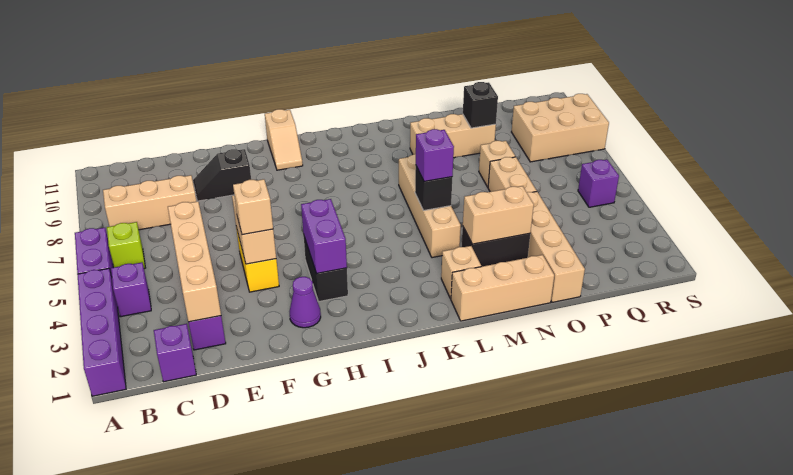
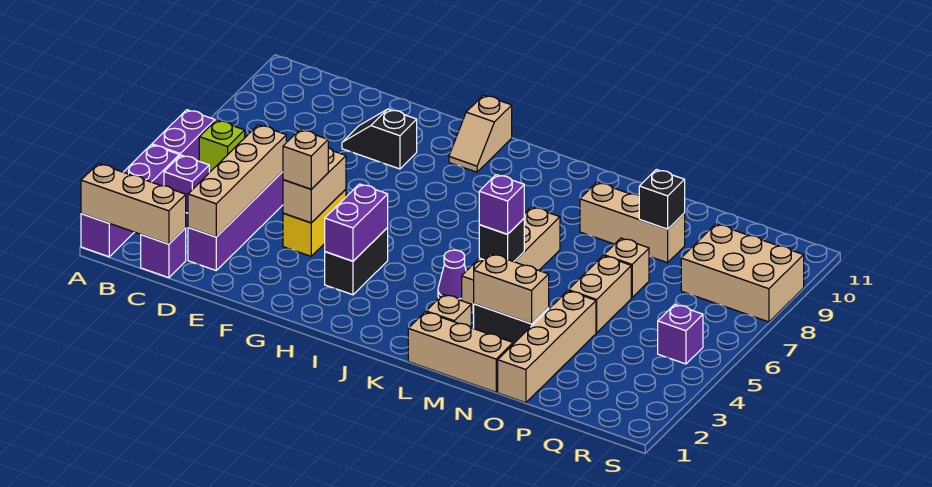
tan 1x3 brick [103,175,197,230] -> tan 1x3 brick moved to [81,164,186,244]
purple 1x1 cone [290,277,321,328] -> purple 1x1 cone moved to [438,250,466,301]

